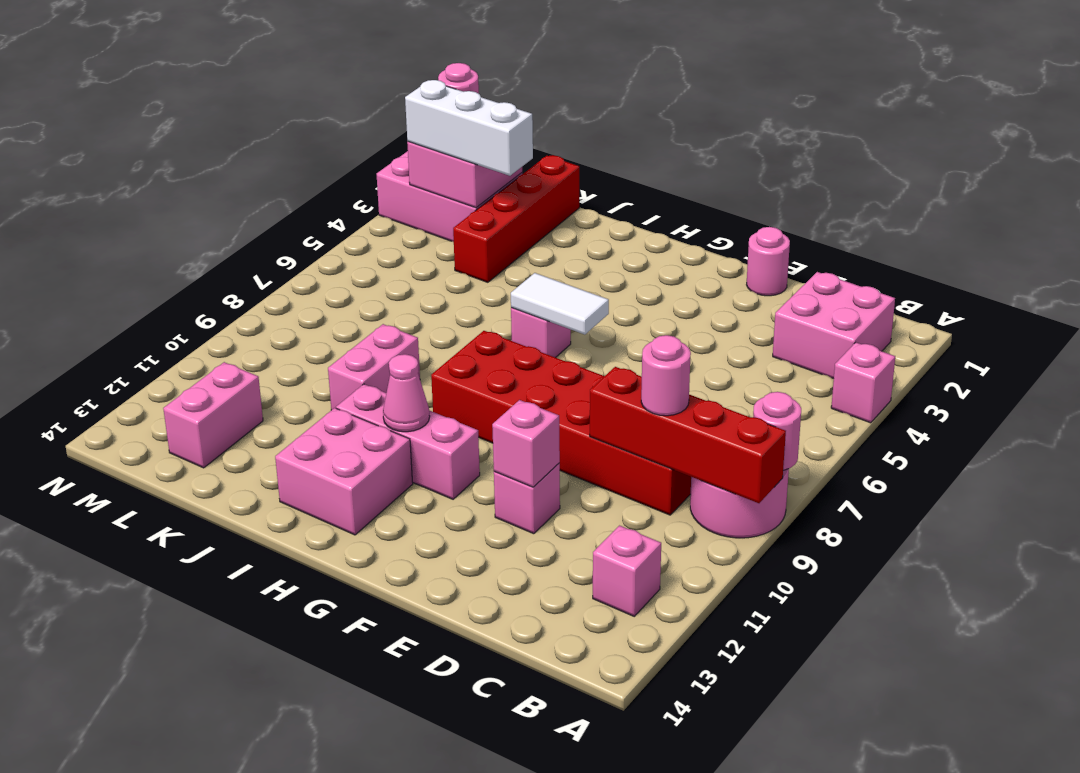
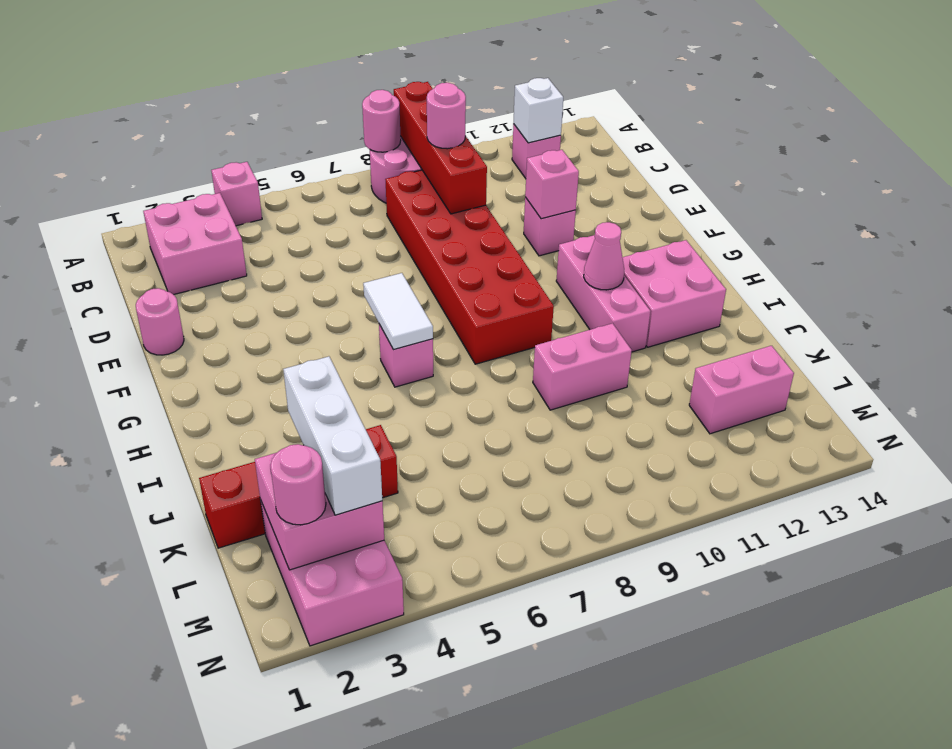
none -> white 1x1 brick [514,78,563,143]

